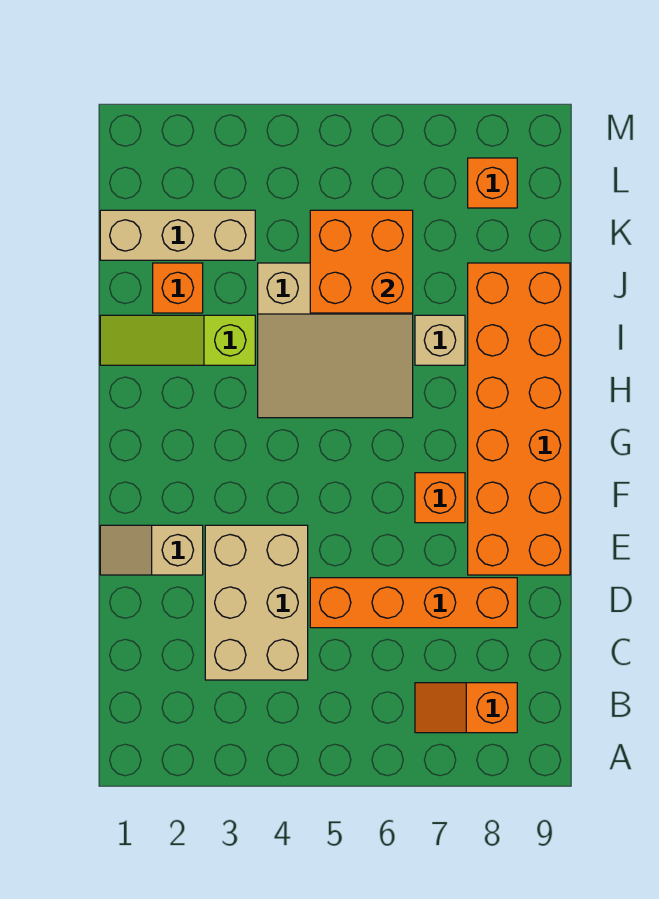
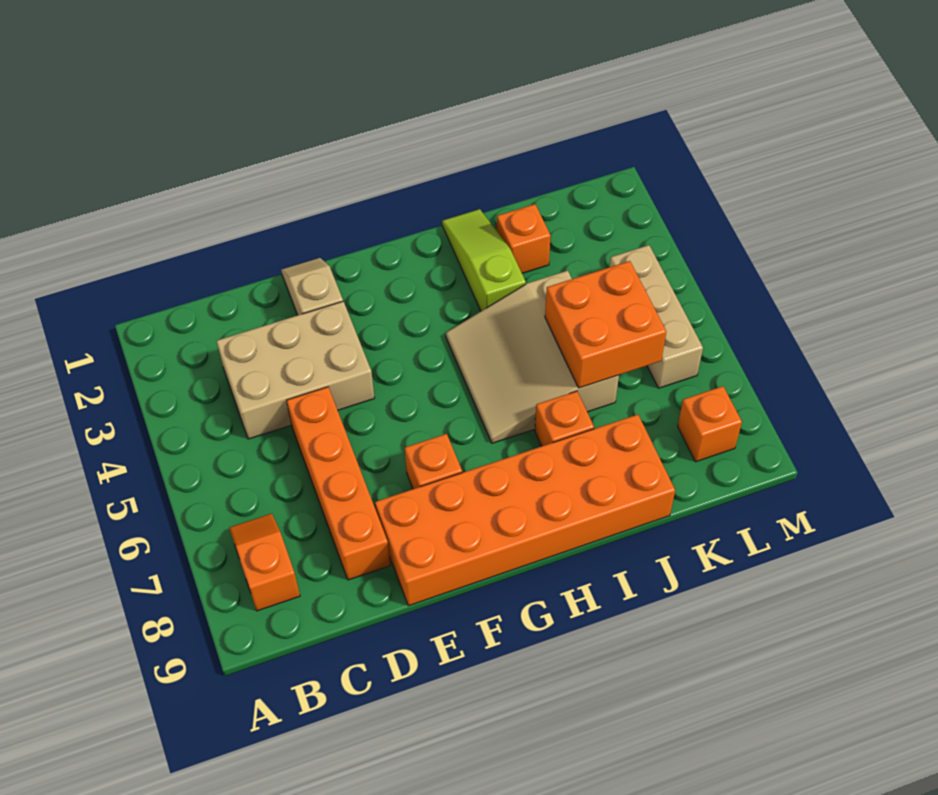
tan 1x1 brick [415,315,465,365] -> orange 1x1 brick [535,391,594,446]
tan 1x3 brick [100,210,255,260] -> tan 1x3 brick moved to [610,245,703,388]

